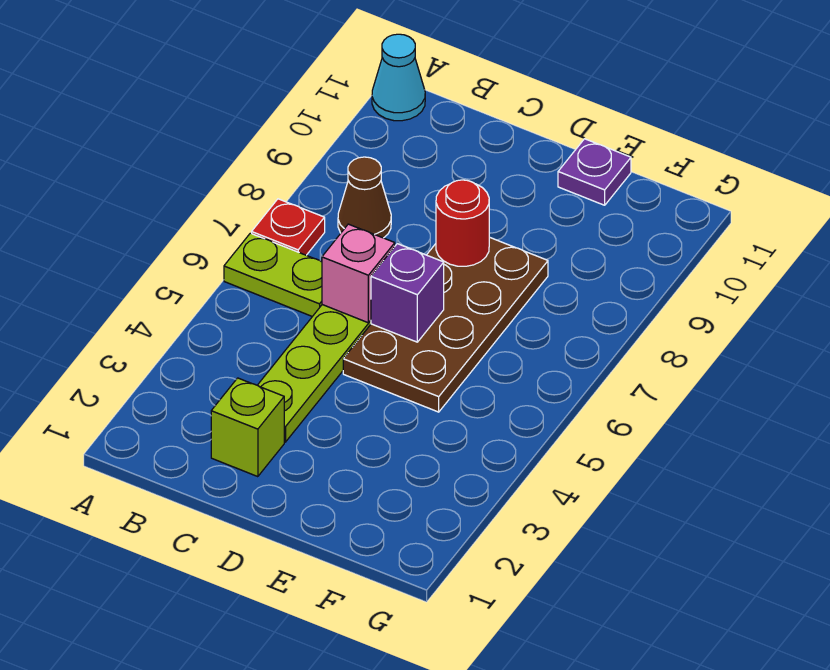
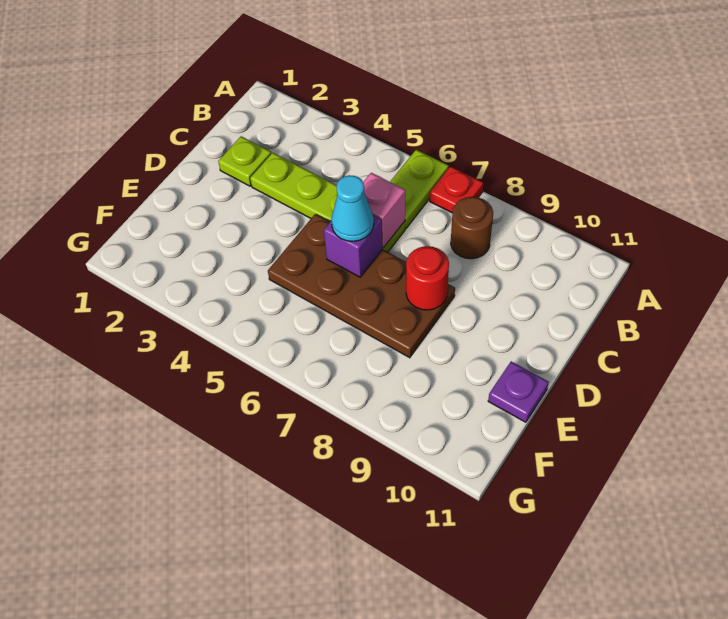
cyan 1x1 cone [372,34,425,121] -> cyan 1x1 cone moved to [331,175,374,241]
brown 1x1 cone [338,157,391,238] -> brown 1x1 round brick [451,197,493,259]
lime 1x1 brick [211,378,284,477] -> lime 1x1 plate [218,136,271,186]

